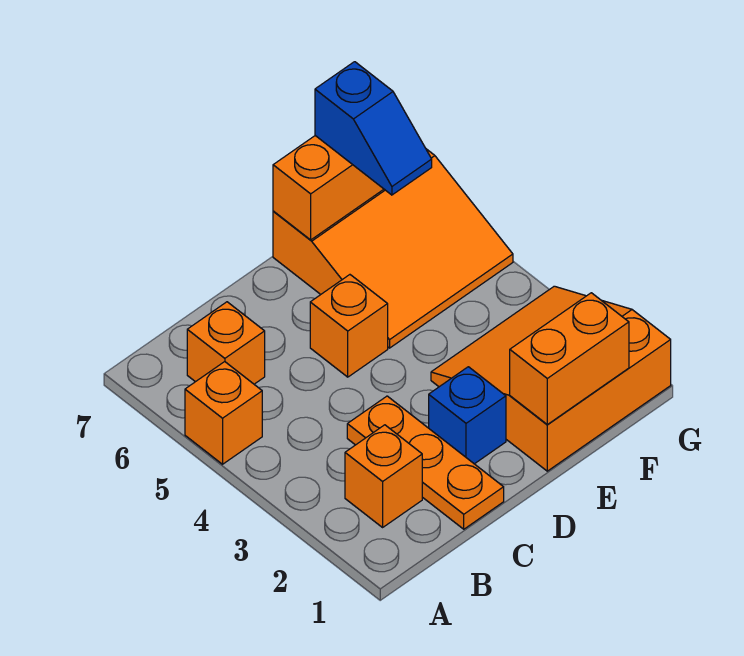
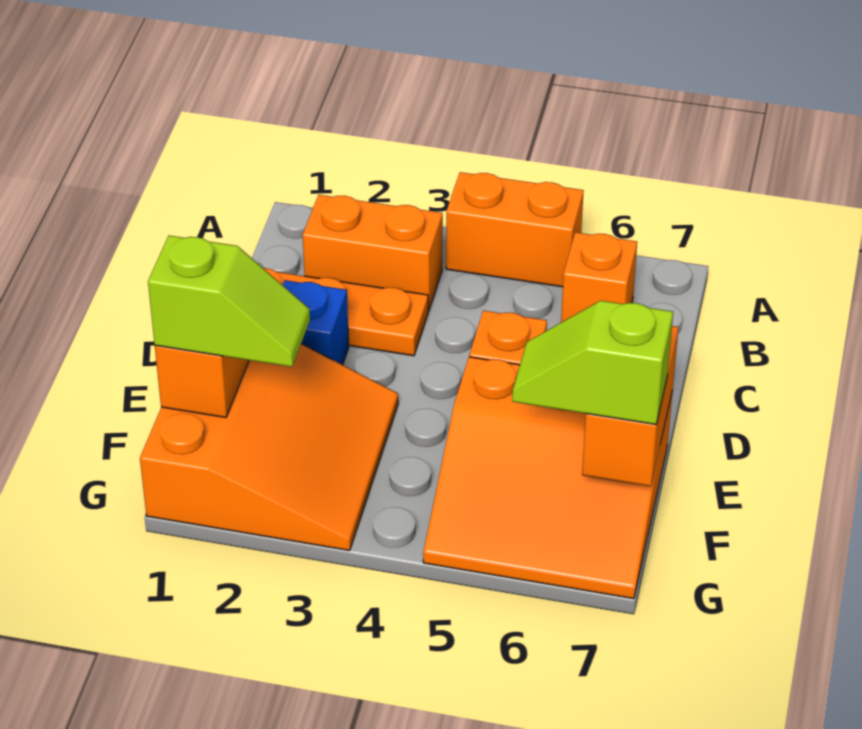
orange 1x1 brick [185,362,262,464] -> orange 1x2 brick [446,172,584,287]
orange 1x1 brick [345,425,422,527] -> orange 1x2 brick [303,195,443,312]
orange 3x3 slope [273,149,513,348] -> orange 3x3 slope turned to [423,357,673,599]
none -> lime 1x2 slope [148,235,310,367]
blue 1x2 slope [315,62,432,195] -> lime 1x2 slope [512,301,673,425]

